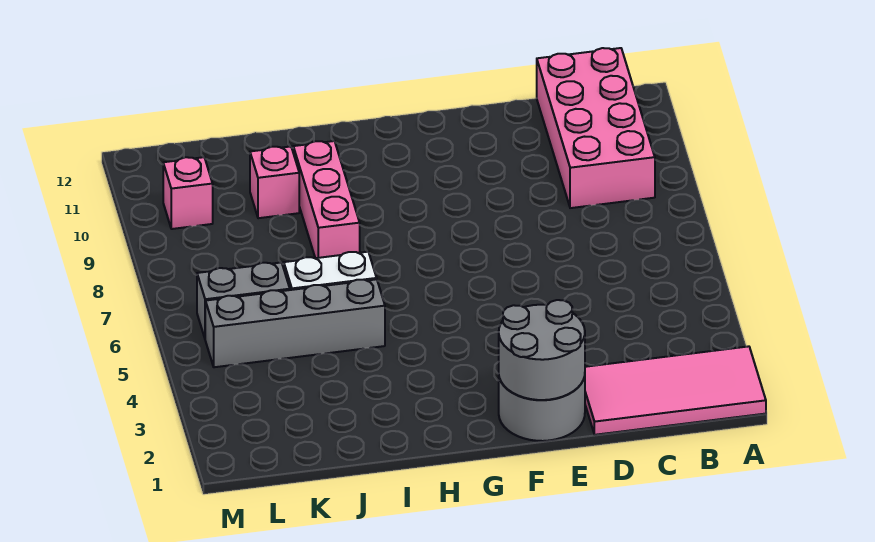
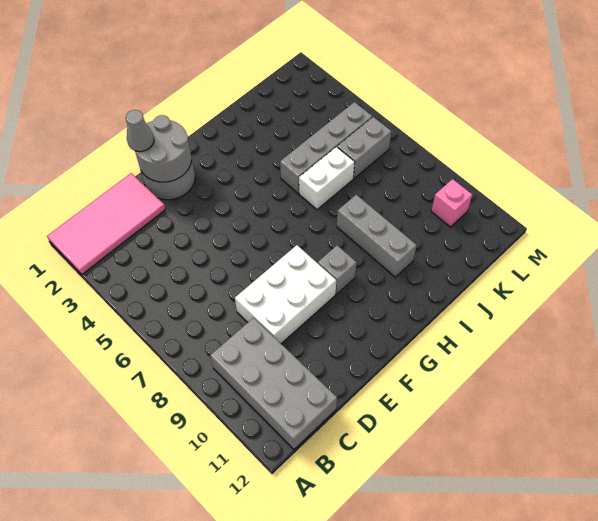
pink 2x4 brick [537,48,655,208] -> grey 2x4 brick [210,318,337,449]
none -> white 2x3 brick [235,245,336,344]
none -> grey 1x1 cone [126,110,154,152]
none -> grey 1x1 brick [318,246,357,294]
pink 1x3 brick [293,141,360,258] -> grey 1x3 brick [337,195,417,277]
pink 1x1 brick [250,146,299,218] -> none

